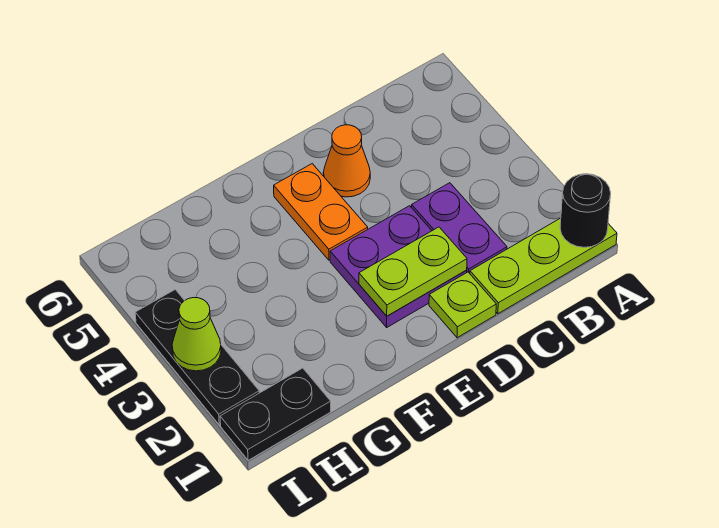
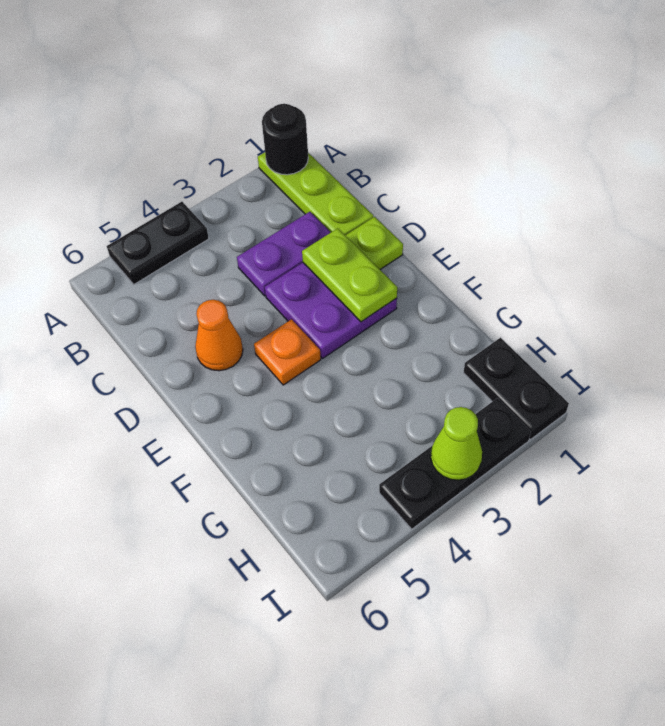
none -> black 1x2 plate [107,202,209,284]
orange 1x2 plate [274,164,368,260] -> orange 1x1 plate [254,319,321,385]

